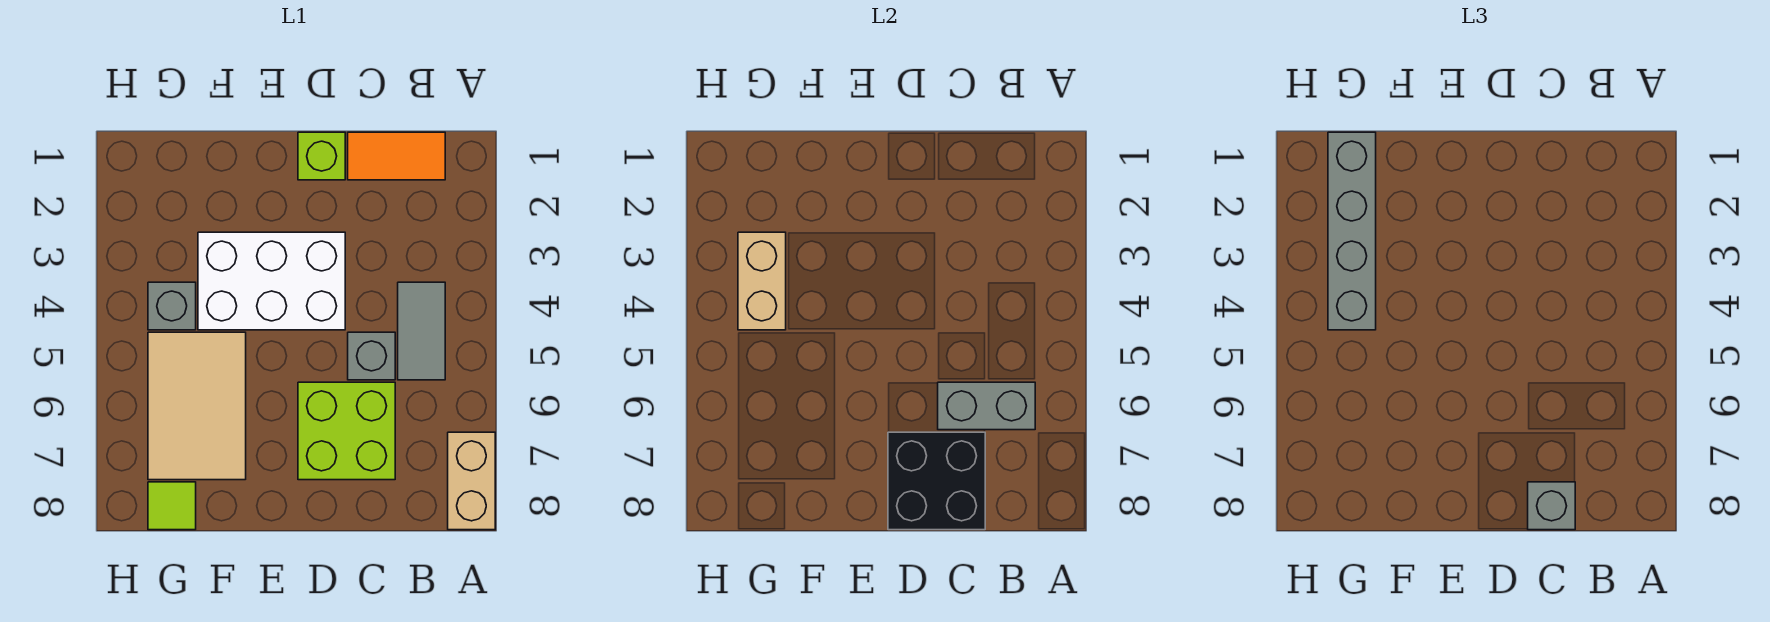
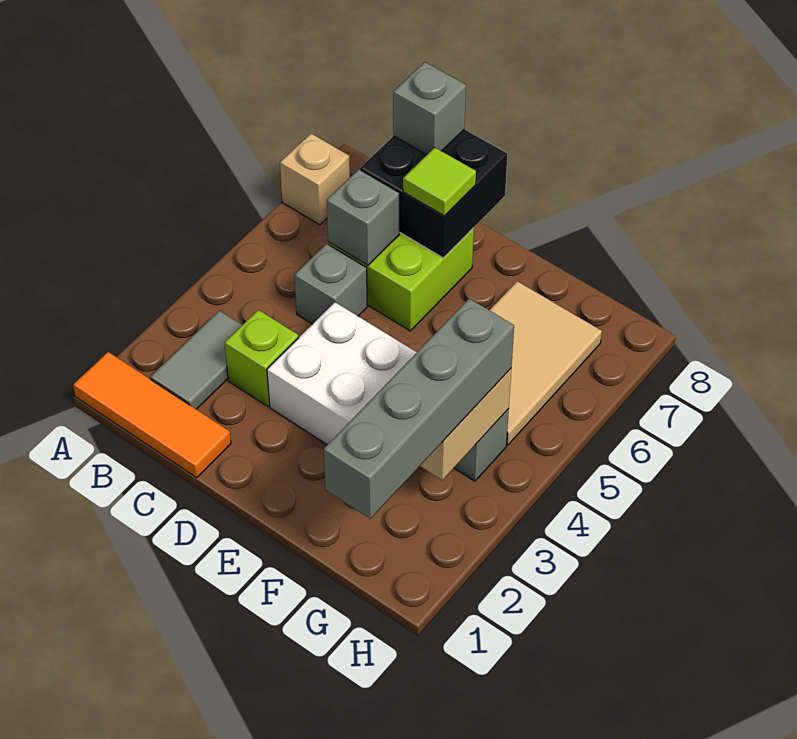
tan 1x2 brick [448,432,495,530] -> tan 1x1 brick [280,134,350,225]
orange 1x2 tile [348,132,445,180] -> orange 1x3 tile [73,352,231,478]
grey 1x2 tile [398,282,445,380] -> grey 1x2 tile moved to [150,311,242,409]
grey 1x2 brick [938,382,1035,430] -> grey 1x1 brick [327,169,399,265]
lime 1x1 brick [298,132,345,180] -> lime 1x1 brick moved to [225,310,299,406]
lime 1x1 tile [148,482,196,530] -> lime 1x1 tile moved to [403,147,476,216]

